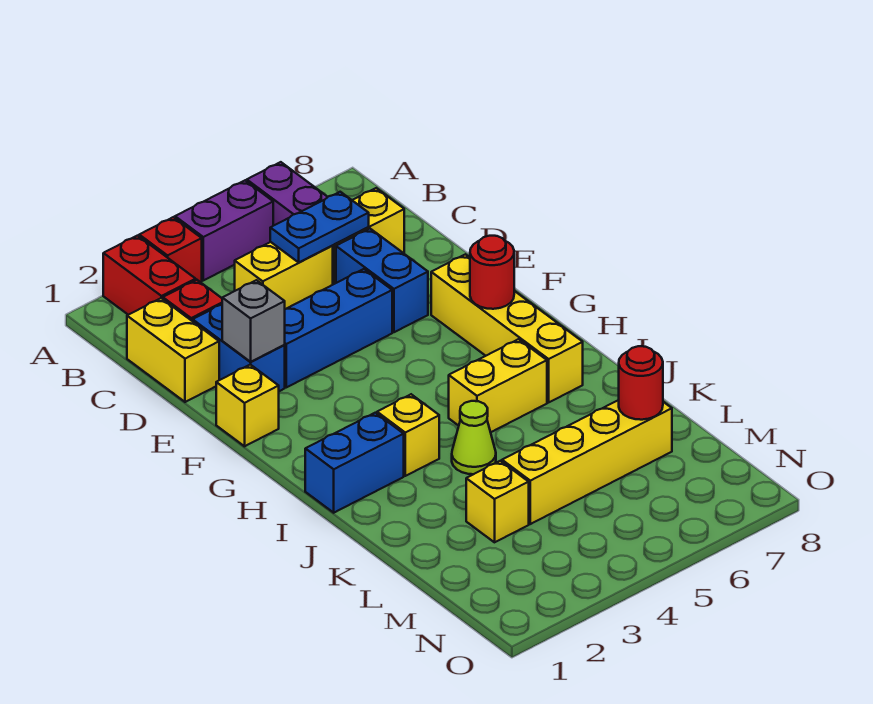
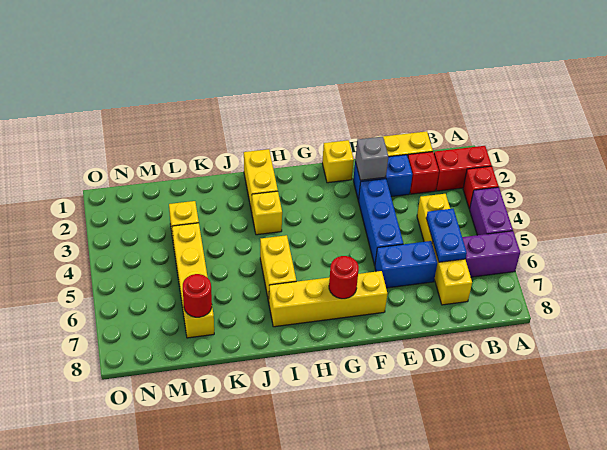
blue 1x2 brick [305,413,404,513] -> yellow 1x2 brick [244,149,278,212]
lime 1x1 cone [452,401,496,474] -> none

